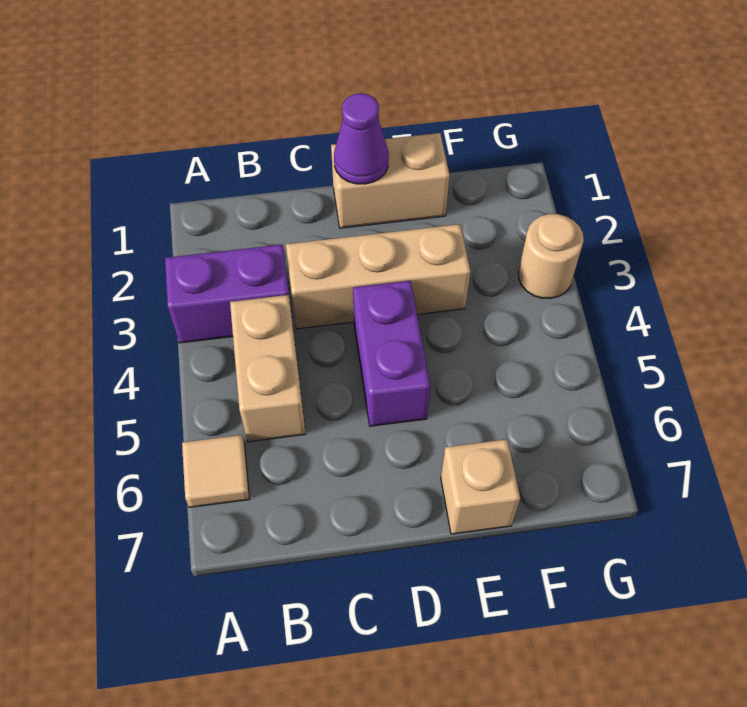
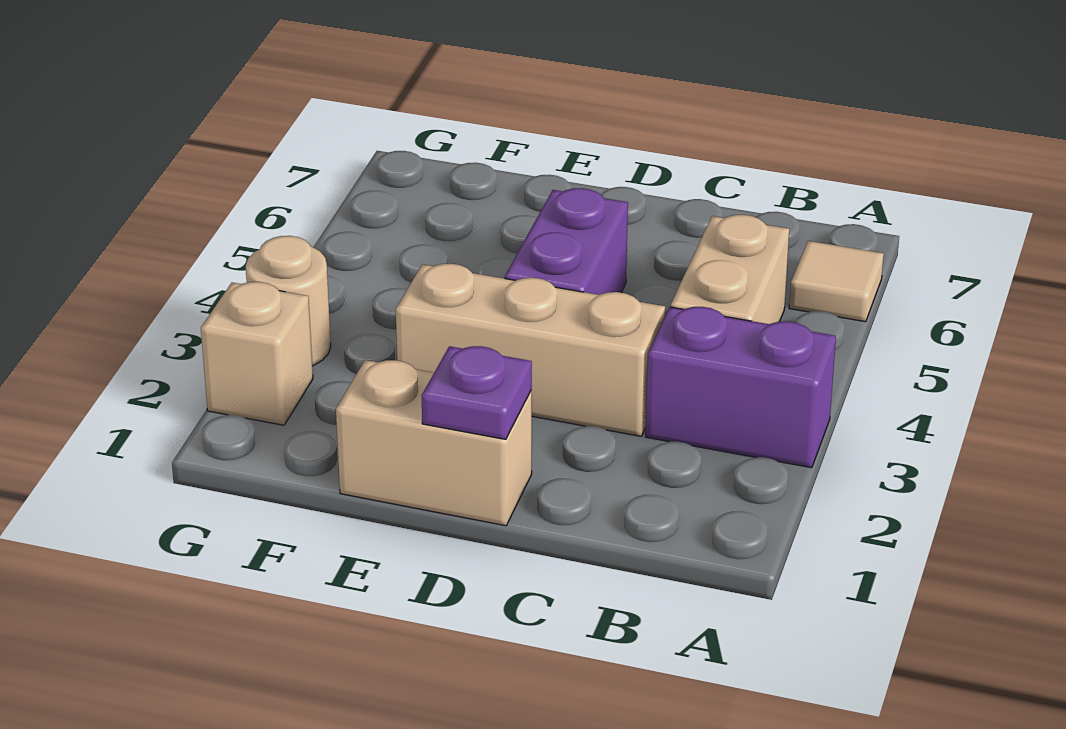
purple 1x1 cone [334,93,389,184] -> purple 1x1 plate [421,346,532,439]
tan 1x1 brick [441,439,520,534] -> tan 1x1 brick moved to [201,282,313,425]

